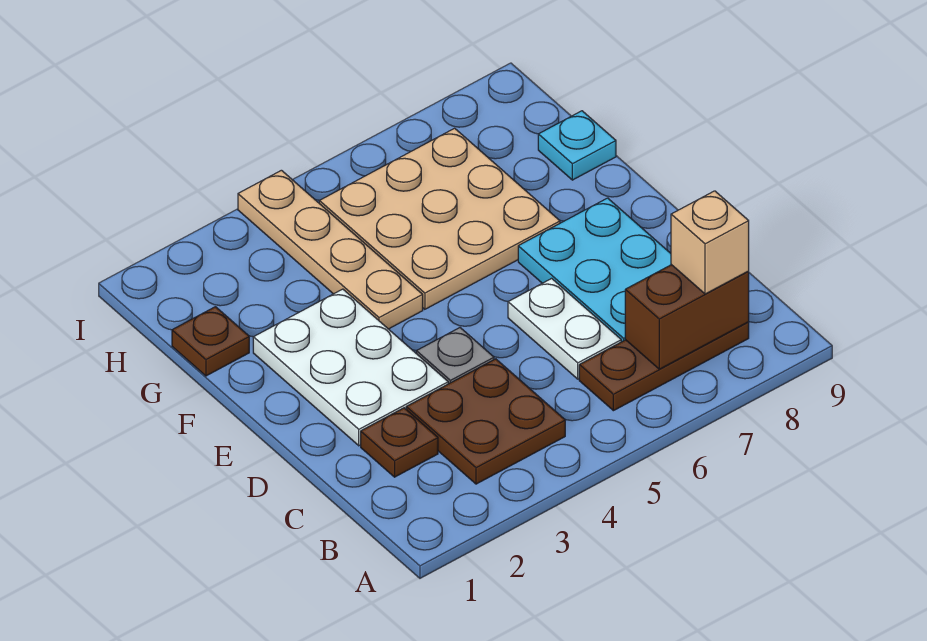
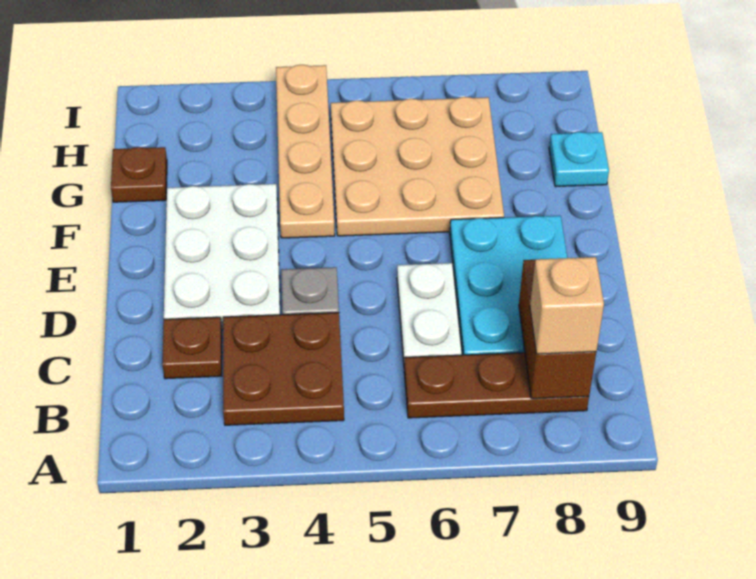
brown 1x2 brick [625,265,749,369] -> brown 1x2 brick turned to [519,260,596,399]

